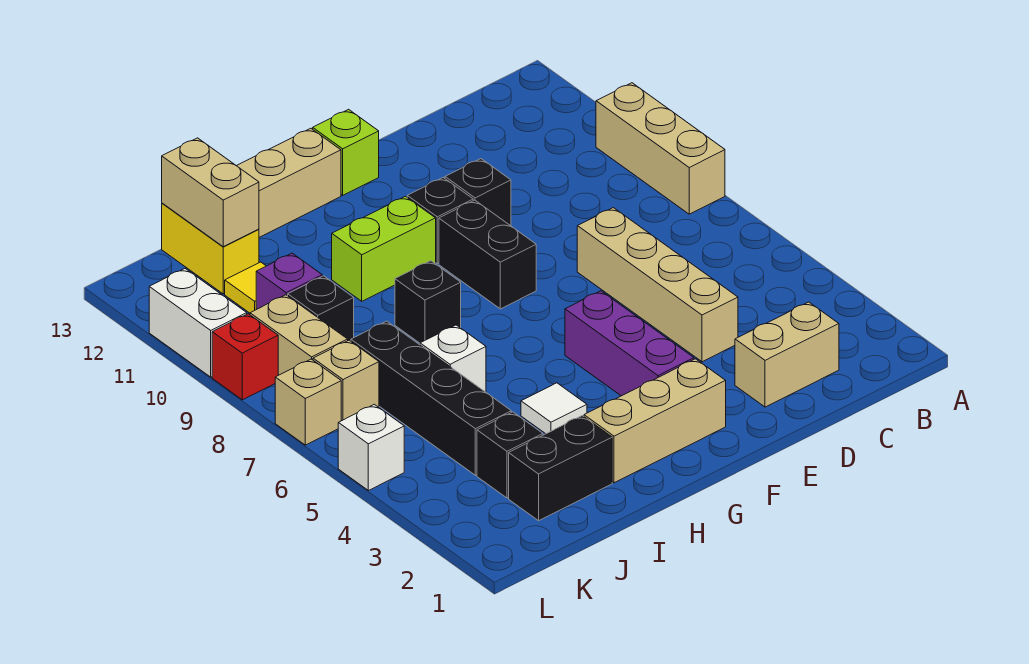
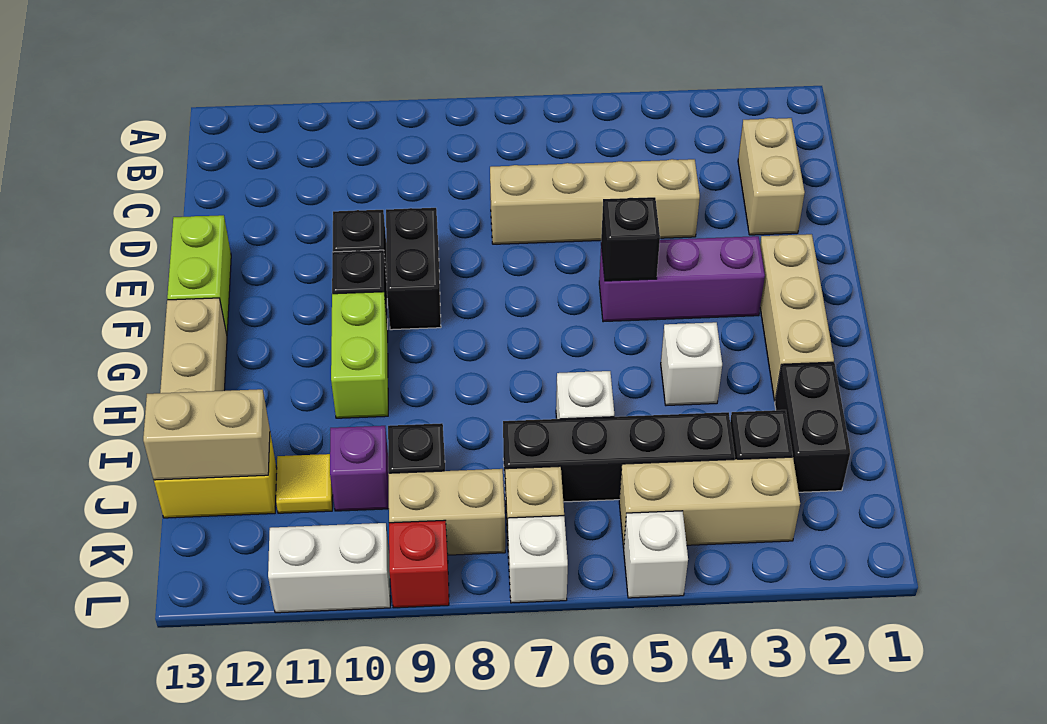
tan 1x3 brick [596,83,725,214] -> tan 1x3 brick moved to [619,457,800,548]
black 1x2 brick [439,200,536,309] -> black 1x2 brick turned to [386,208,441,330]
lime 1x1 brick [313,109,379,195] -> lime 1x2 brick [167,215,231,334]
white 1x1 tile [521,383,587,434] -> white 1x1 brick [661,322,722,406]
black 1x1 brick [395,261,461,343] -> black 1x1 brick moved to [601,197,660,281]
tan 1x1 brick [275,359,341,445] -> white 1x1 brick [508,516,568,603]

